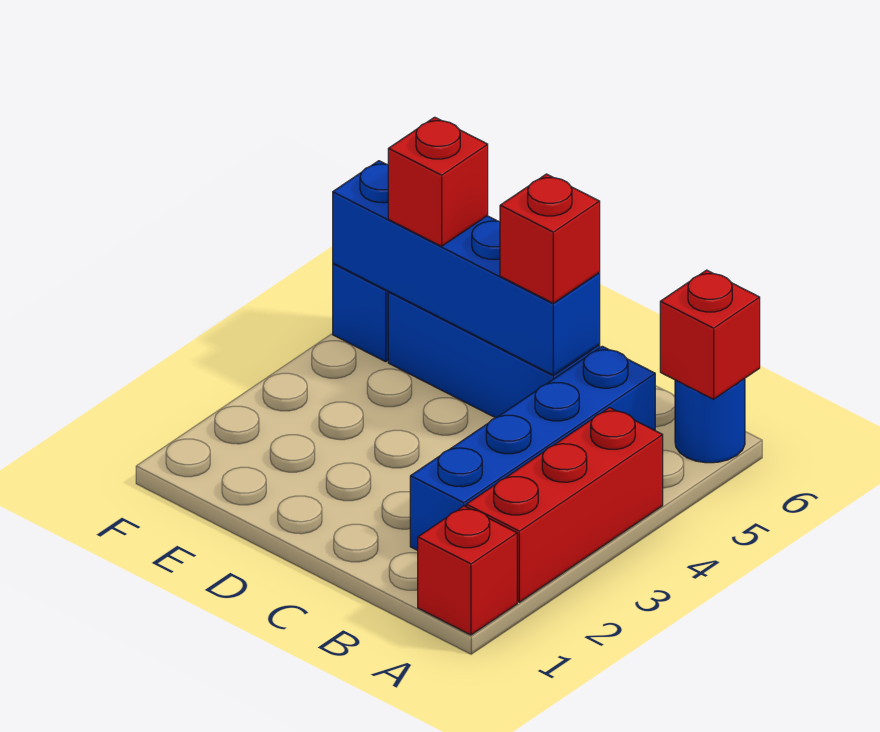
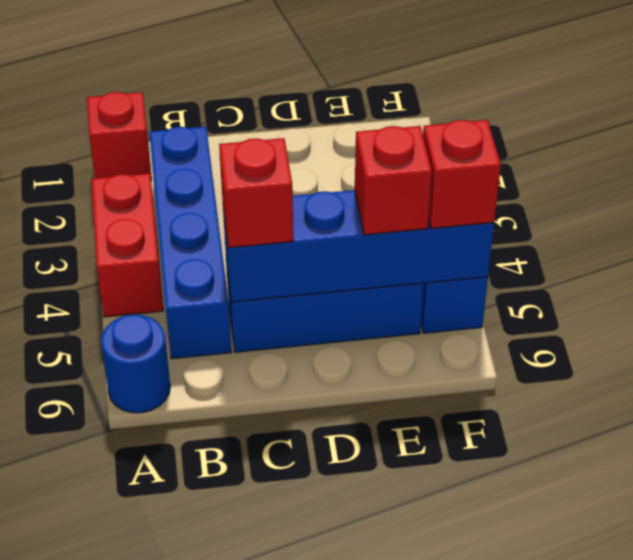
red 1x3 brick [466,408,663,602] -> red 1x2 brick [92,173,163,317]
red 1x1 brick [660,270,760,399] -> red 1x1 brick moved to [423,120,501,228]

